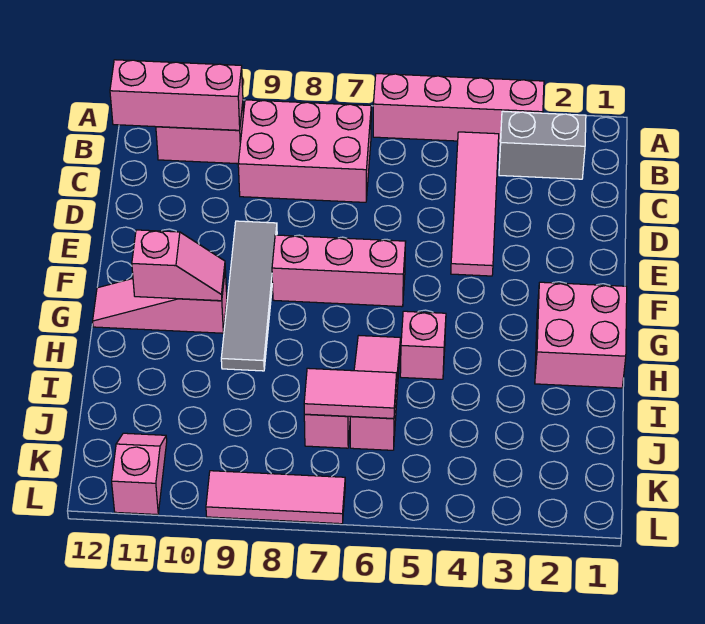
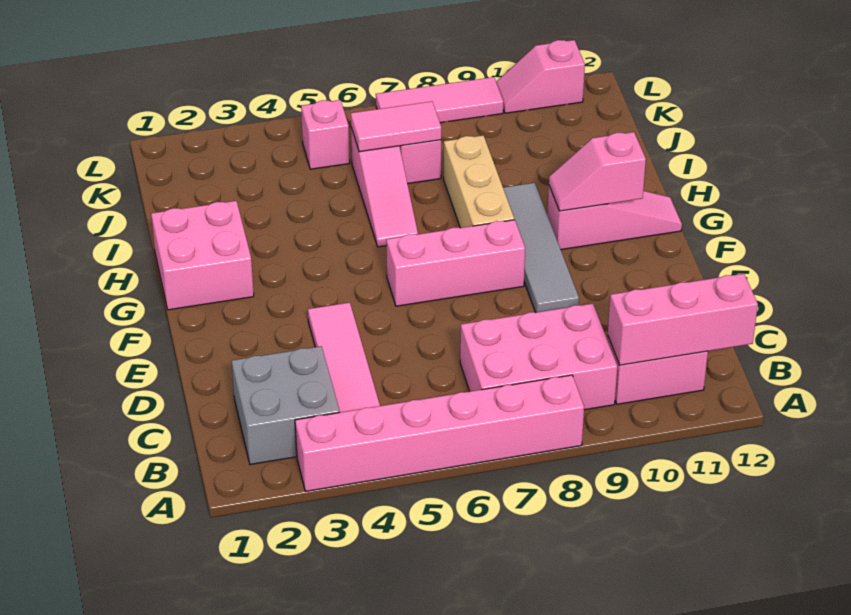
pink 1x4 brick [373,74,544,143] -> pink 1x6 brick [295,375,584,491]
grey 1x2 brick [499,111,586,179] -> grey 2x2 brick [232,346,340,464]
none -> tan 1x3 brick [444,136,514,228]
pink 1x1 brick [400,311,446,379] -> pink 1x1 brick moved to [301,100,350,169]
pink 1x2 slope [112,433,167,515] -> pink 1x2 slope turned to [496,40,585,113]

